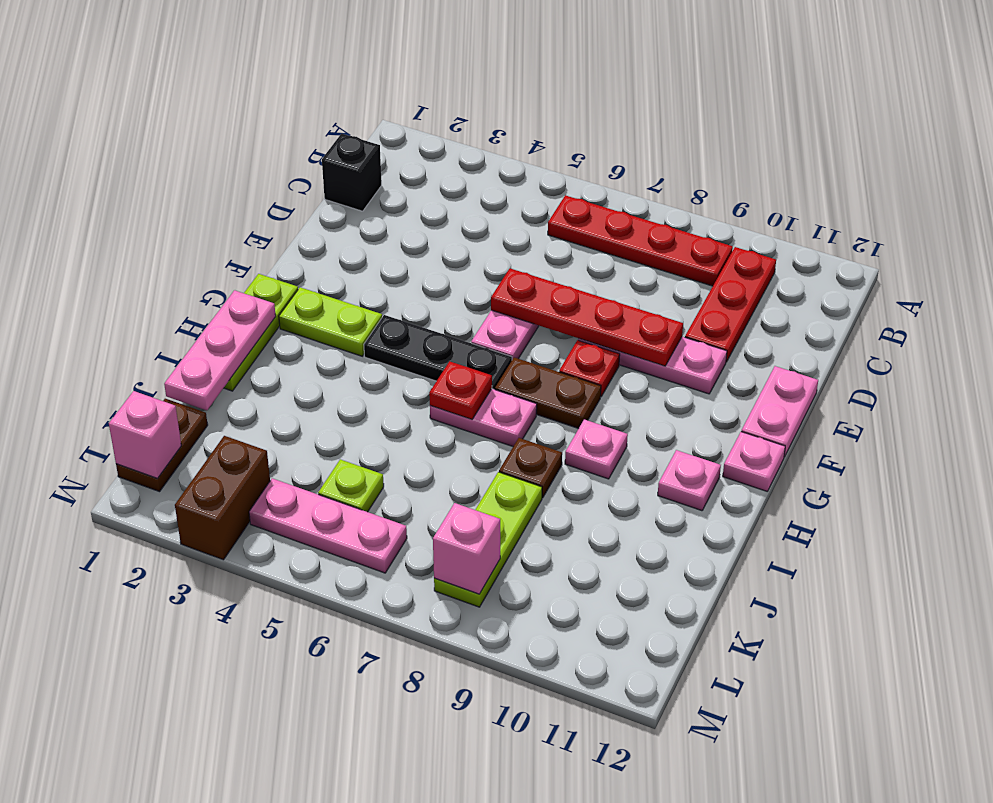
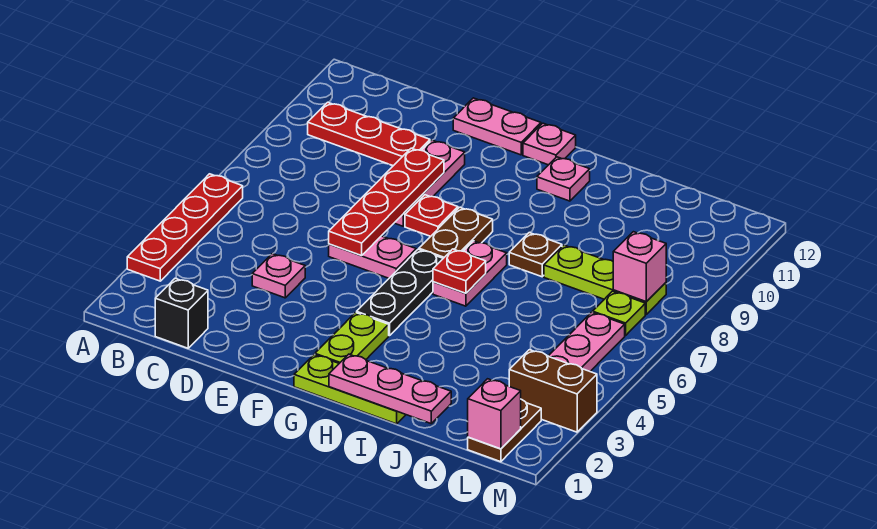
red 1x4 plate [548,195,733,286] -> red 1x4 plate moved to [127,174,243,281]
pink 1x1 plate [565,420,628,479] -> pink 1x1 plate moved to [252,254,305,298]
brown 1x2 plate [116,399,208,492] -> brown 1x2 plate turned to [468,399,541,462]
lime 1x1 plate [318,459,384,512] -> lime 1x1 plate moved to [593,291,645,336]

